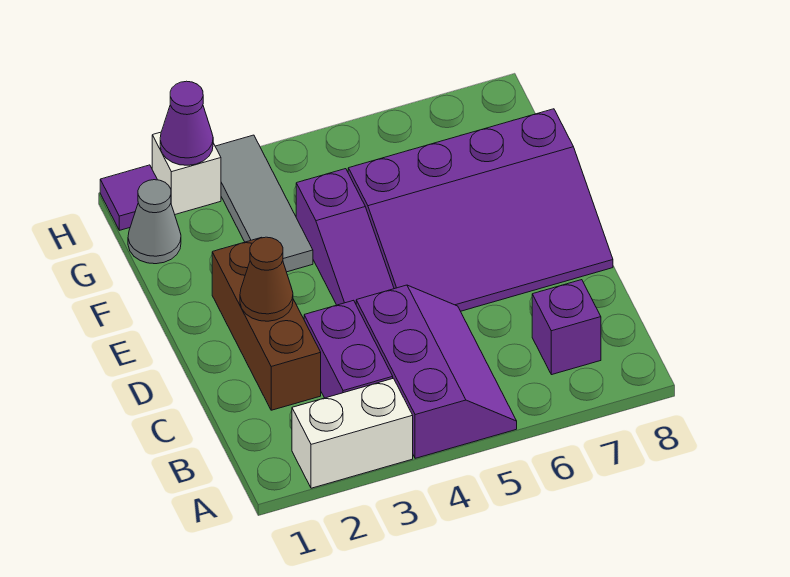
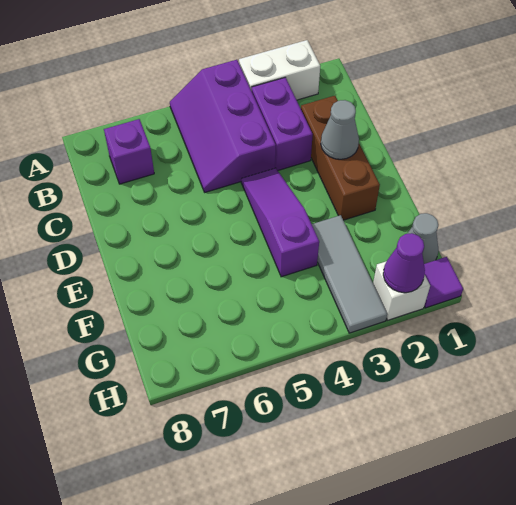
brown 1x1 cone [240,237,293,321] -> grey 1x1 cone [321,100,359,159]
purple 3x4 slope [348,109,613,311] -> none

